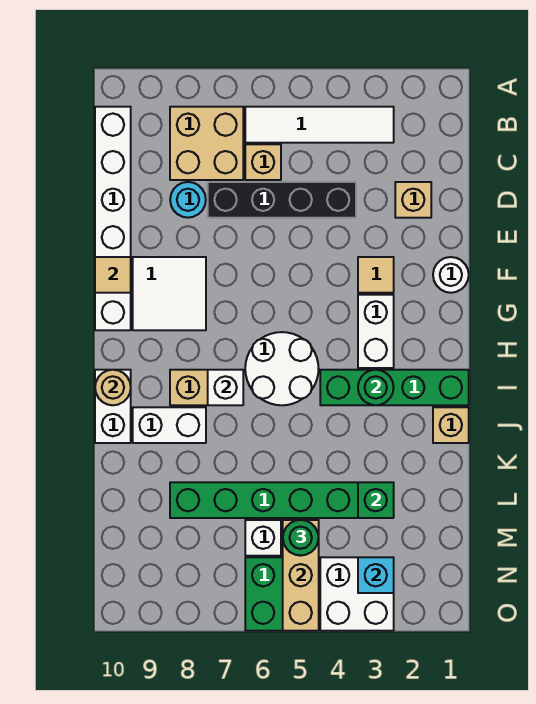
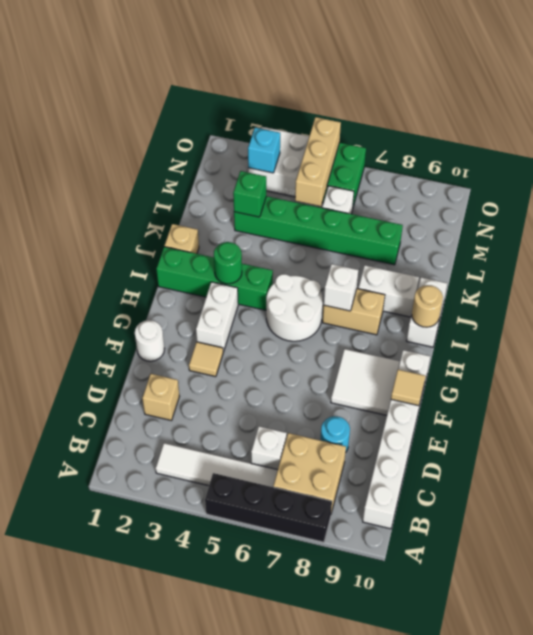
tan 1x1 brick [245,144,281,180] -> white 1x1 brick [251,426,287,470]
black 1x4 brick [208,182,356,218] -> black 1x4 brick moved to [205,473,332,542]
green 1x1 round brick [283,520,319,556] -> none

